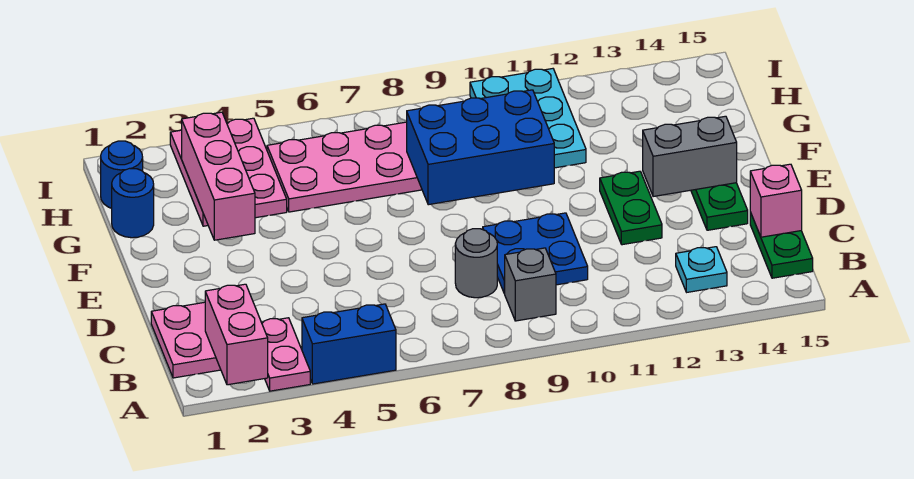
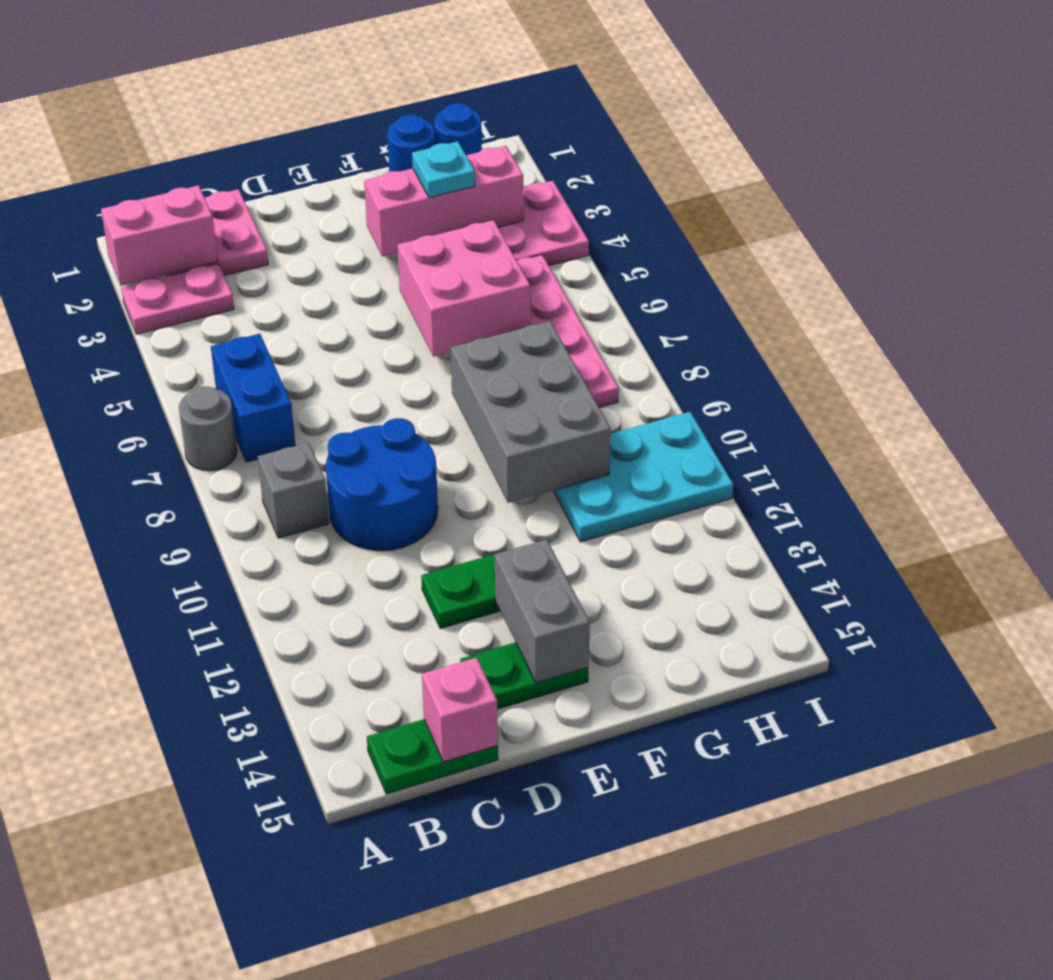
blue 1x2 brick [302,304,396,384] -> blue 1x2 brick moved to [211,334,295,462]
cyan 1x1 plate [676,247,727,292] -> cyan 1x1 plate moved to [412,141,475,198]
grey 1x1 round brick [455,229,497,298] -> grey 1x1 round brick moved to [179,387,237,471]
blue 2x2 plate [483,213,588,293] -> blue 2x2 round brick [326,418,438,551]
none -> pink 2x2 brick [397,220,530,356]
blue 2x3 brick [407,90,554,205] -> grey 2x3 brick [451,321,611,503]

